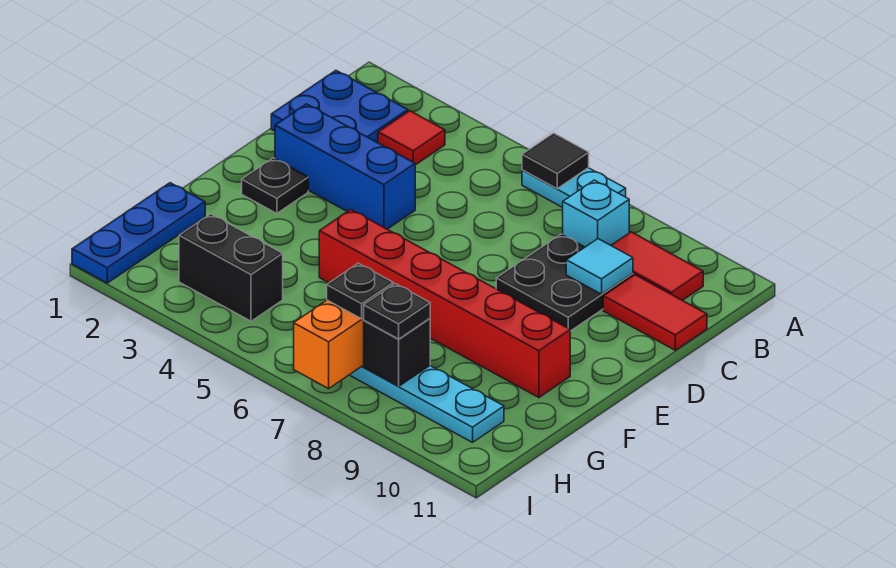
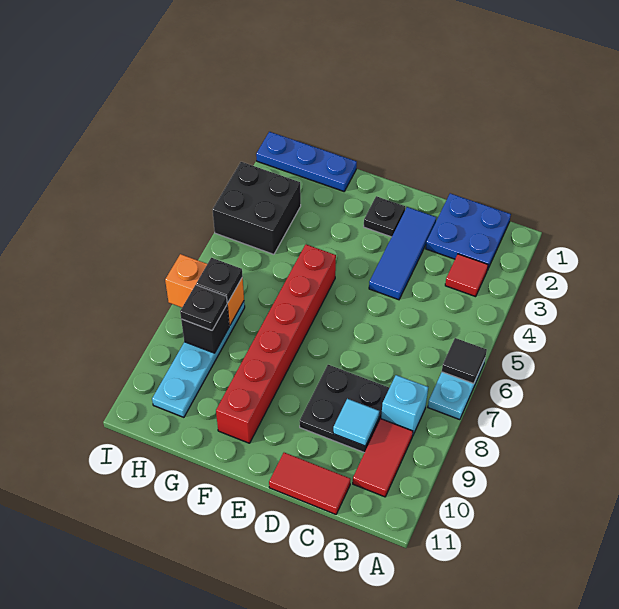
red 1x2 tile [603,275,707,350] -> red 1x2 tile turned to [269,453,351,514]
blue 1x3 brick [275,104,415,229] -> blue 1x3 tile [369,207,436,300]
black 1x2 brick [179,214,283,321] -> black 2x2 brick [213,162,301,254]

